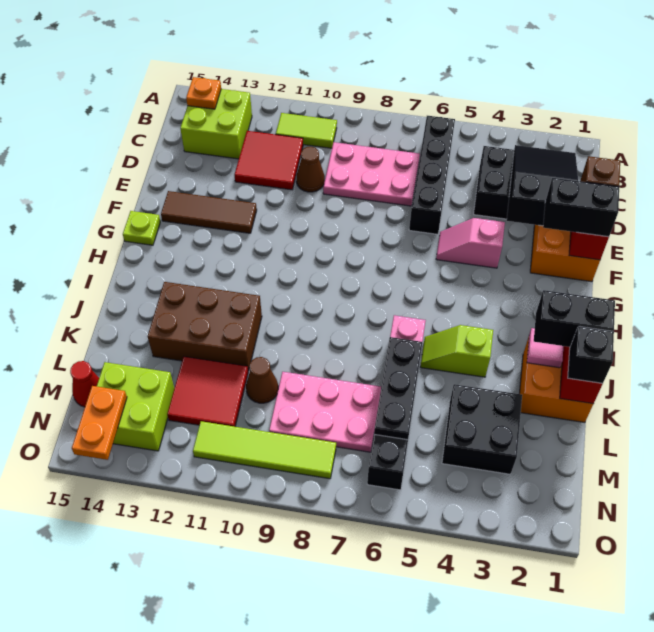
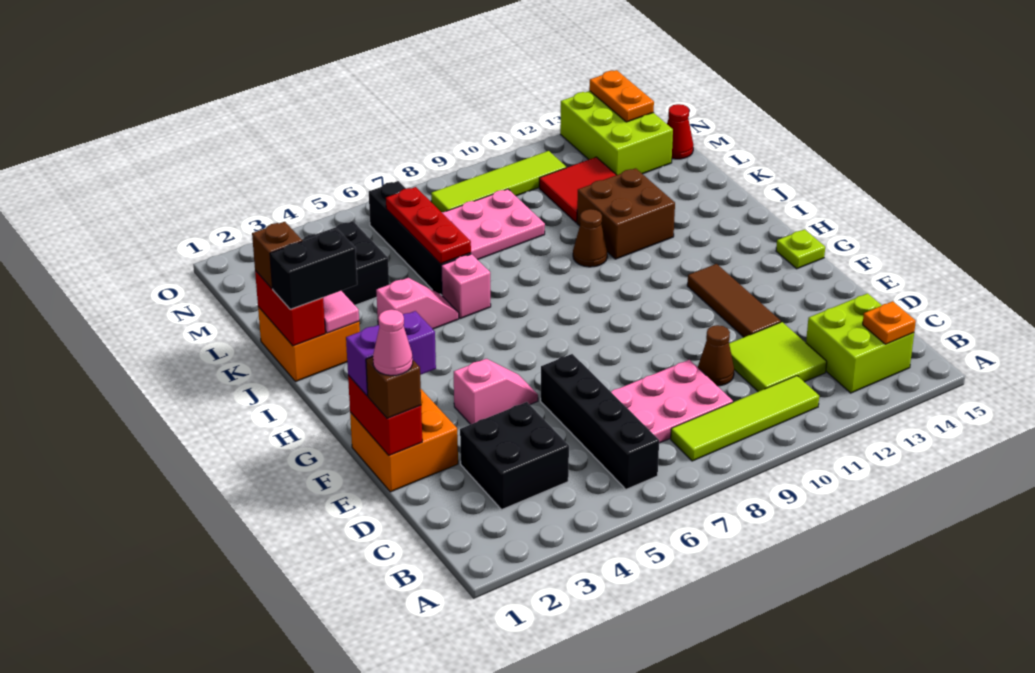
lime 1x2 tile [276,113,337,148] -> lime 1x4 tile [671,376,819,461]
black 2x3 slope [507,145,578,226] -> none
red 2x2 tile [235,131,303,190] -> lime 2x2 tile [729,322,827,392]
none -> pink 1x1 cone [373,310,413,376]
black 1x2 brick [543,178,619,237] -> purple 1x2 brick [346,311,436,396]
brown 1x3 tile [161,191,257,233] -> brown 1x3 tile turned to [687,264,781,337]
lime 1x2 slope [420,325,493,377] -> pink 1x2 slope [376,278,459,329]
brown 2x3 brick [148,282,262,371] -> brown 2x2 brick [577,168,675,259]
black 1x1 brick [568,326,614,384] -> brown 1x1 brick [252,222,302,289]
black 1x3 plate [374,337,422,440] -> red 1x3 plate [386,187,471,264]
brown 1x1 cone [246,357,278,403] -> brown 1x1 cone moved to [573,209,607,267]
lime 2x2 brick [97,362,174,451] -> lime 2x3 brick [560,91,673,175]

